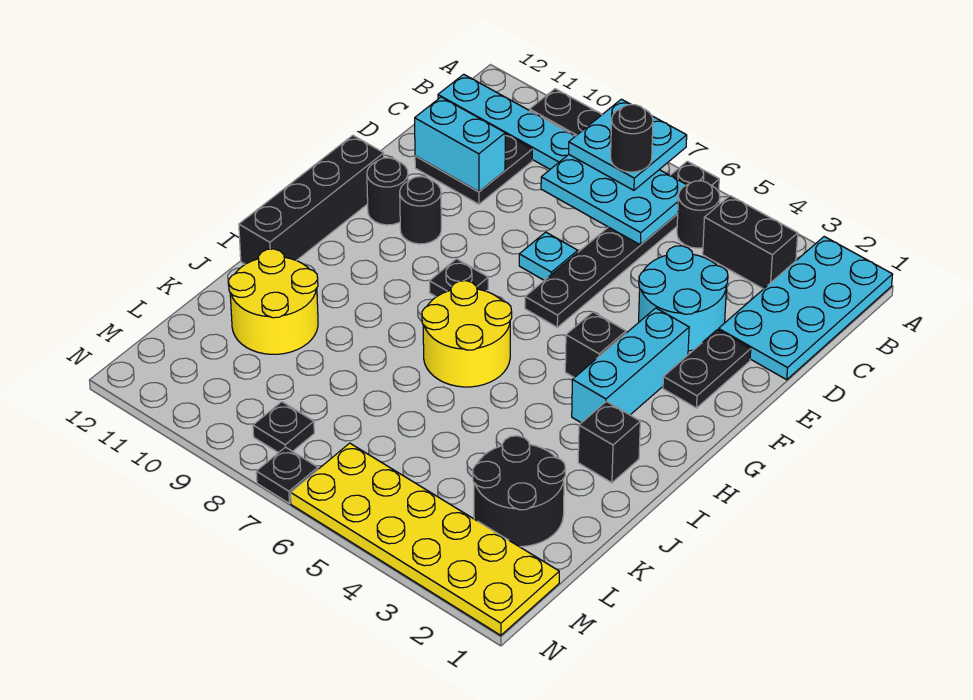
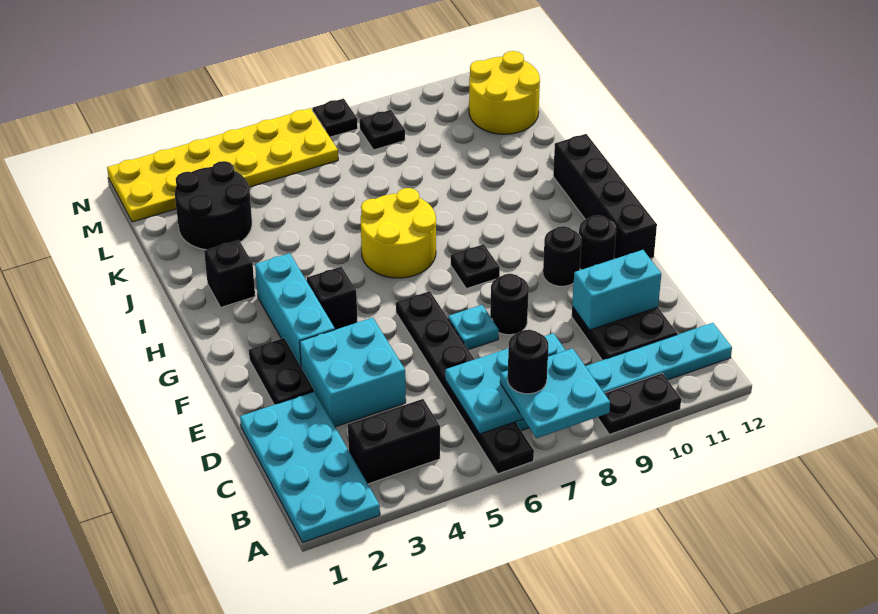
black 1x1 round brick [677,181,720,248] -> black 1x1 round brick moved to [490,274,529,335]
cyan 2x2 round brick [639,246,728,351] -> cyan 2x2 brick [300,318,406,427]
yellow 2x2 round brick [229,249,318,354] -> yellow 2x2 round brick moved to [469,51,540,134]

